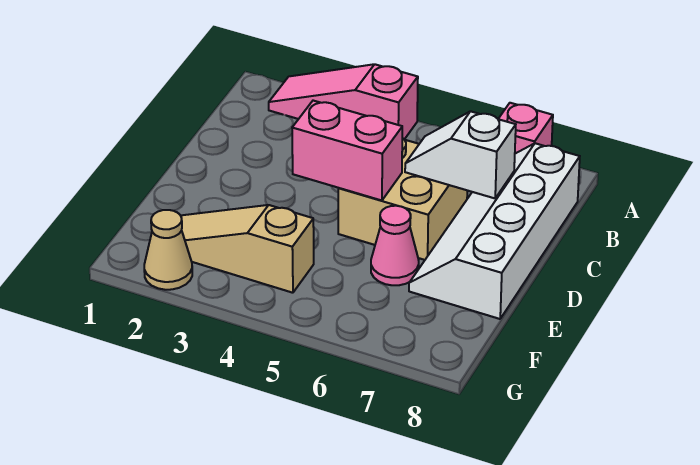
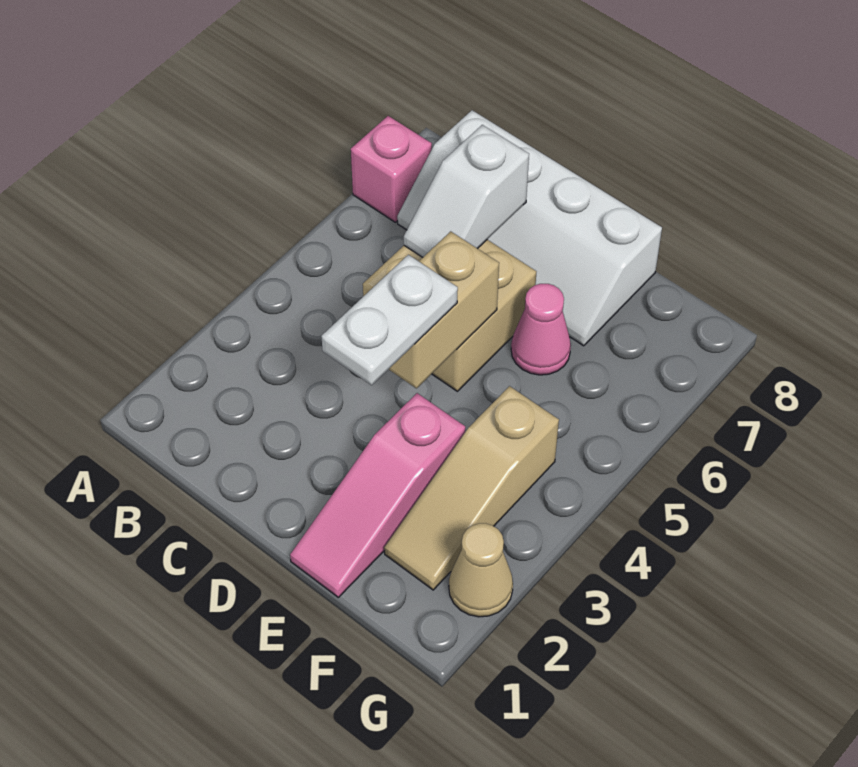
pink 1x3 slope [269,64,418,139] -> pink 1x3 slope moved to [290,393,465,597]
none -> white 1x2 plate [321,255,458,385]
pink 1x2 brick [292,101,402,200] -> tan 1x2 brick [389,231,499,388]

